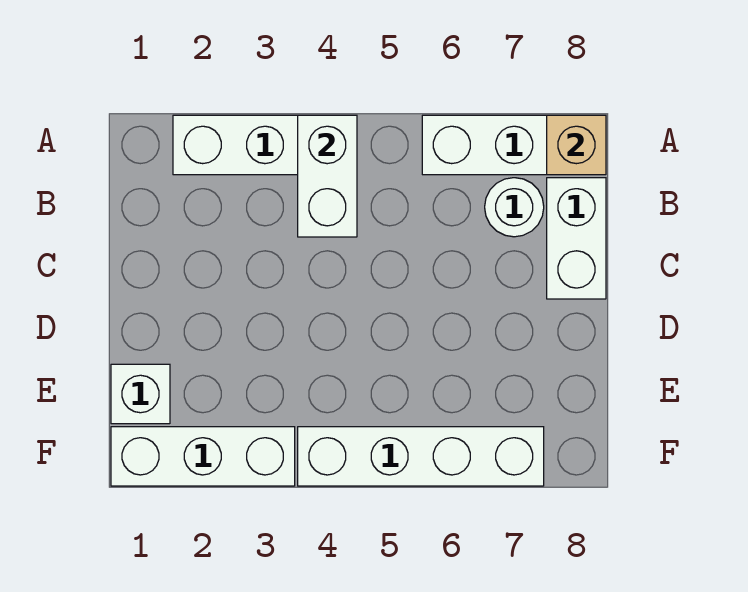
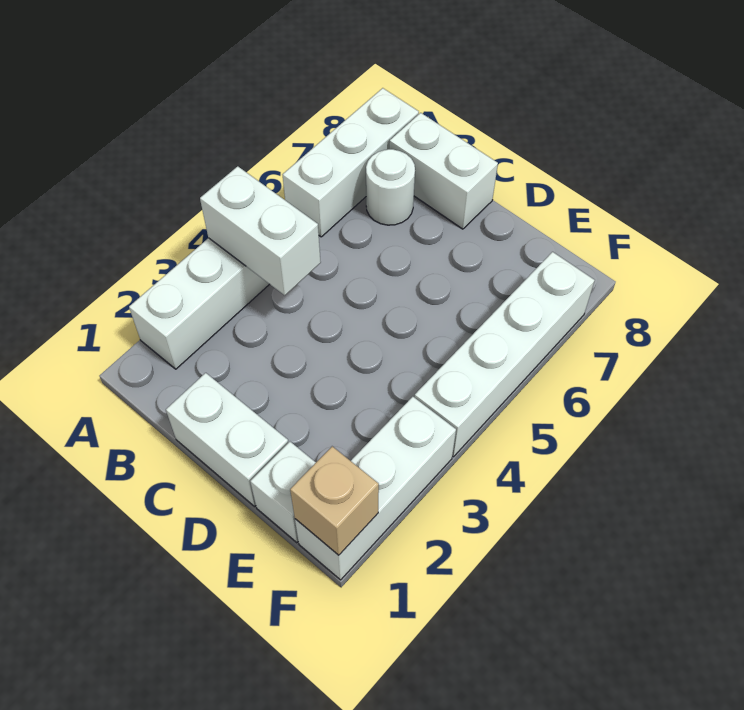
tan 1x1 brick [547,115,606,175] -> tan 1x1 brick moved to [290,446,379,555]
none -> white 1x2 brick [166,373,288,506]

